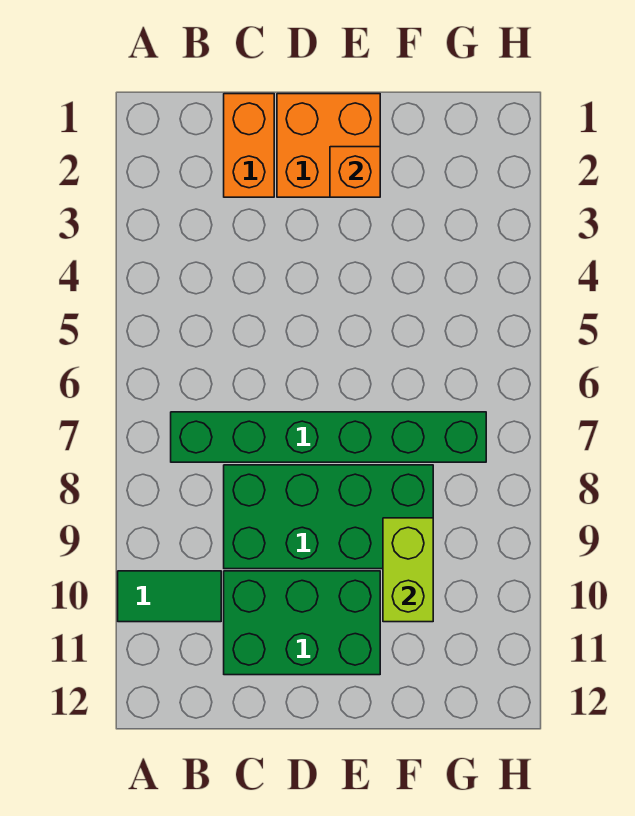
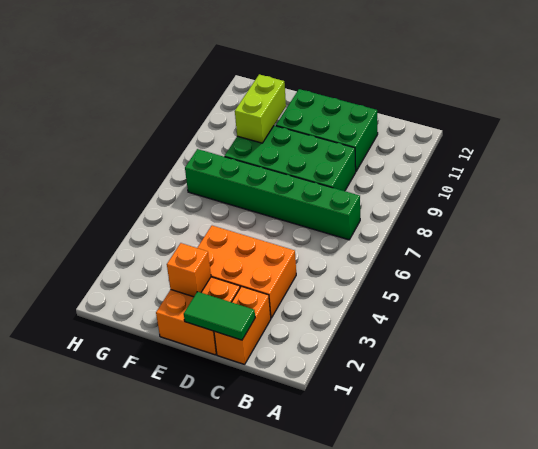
green 1x2 tile [118,571,221,622] -> green 1x2 tile moved to [184,292,255,340]
none -> orange 2x3 brick [198,226,296,318]

